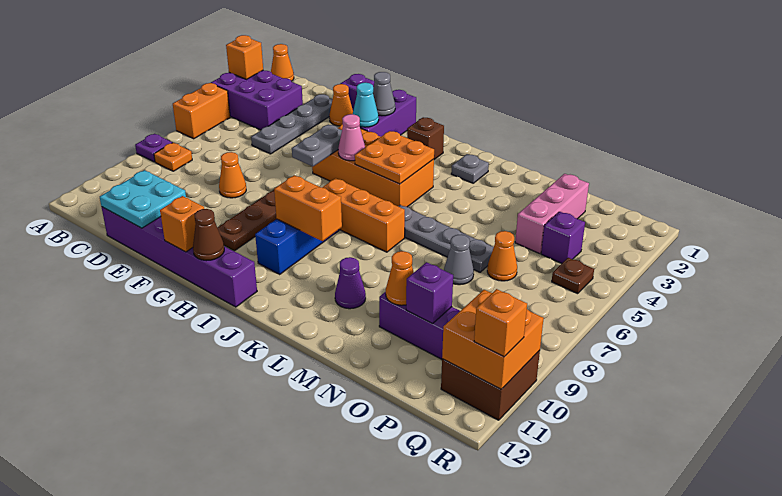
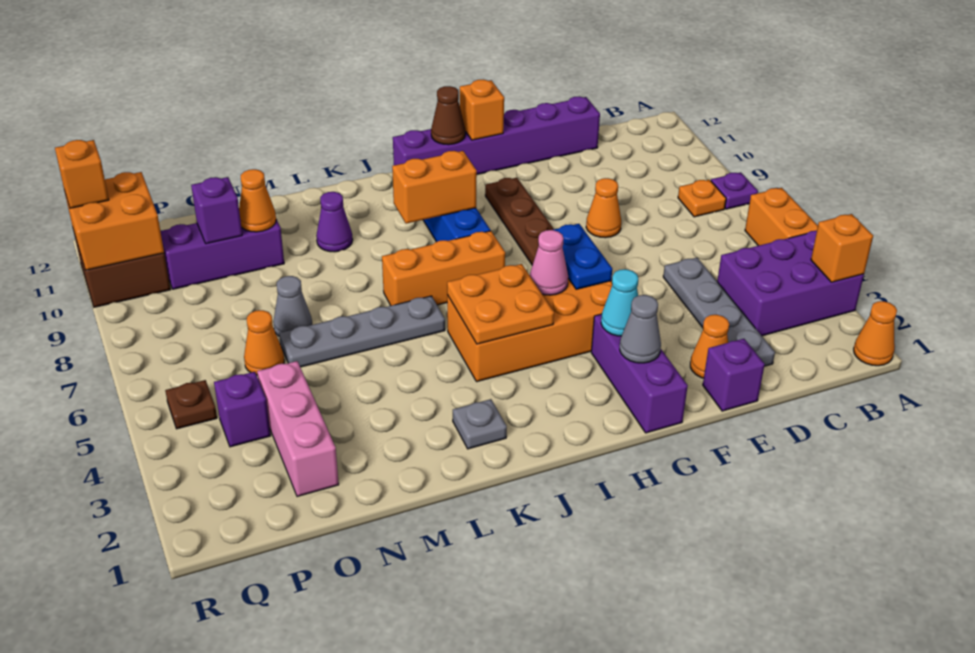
cyan 2x2 plate [100,170,186,228] -> none
grey 1x2 plate [292,125,342,167] -> blue 1x2 plate [554,224,612,289]
brown 1x1 brick [407,118,444,160] -> none

